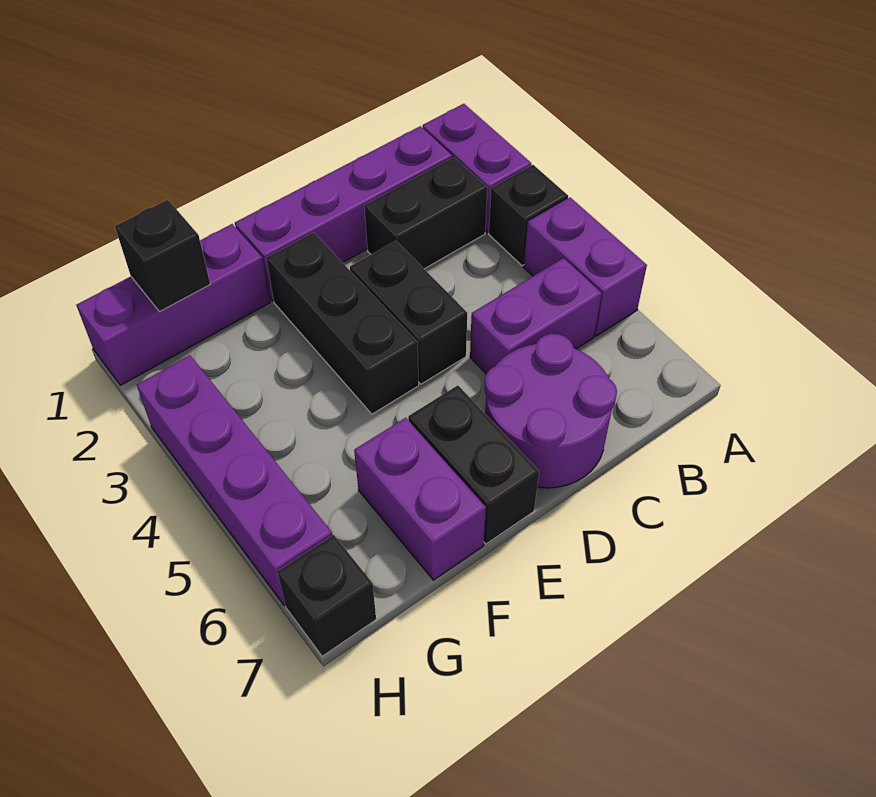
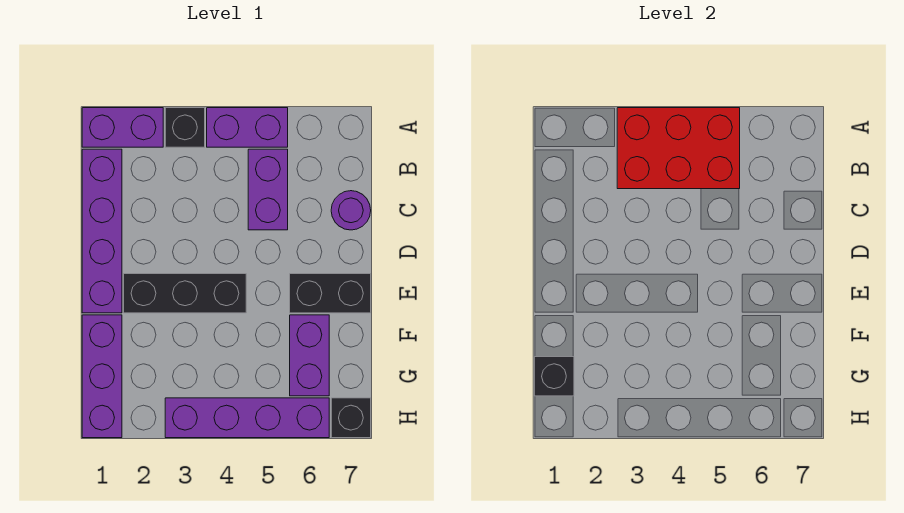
none -> red 2x3 brick [617,108,740,189]
black 1x2 brick [364,157,487,269] -> none
purple 2x2 round brick [484,334,617,488] -> purple 1x1 round brick [331,191,371,230]
black 1x2 brick [350,241,467,384] -> none
purple 1x2 brick [354,418,486,580] -> purple 1x2 brick turned to [290,315,329,396]

